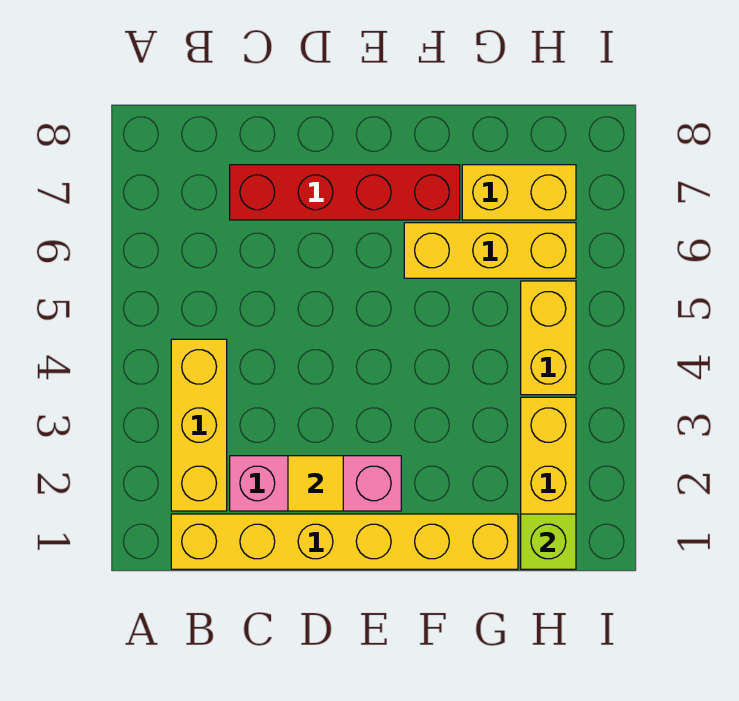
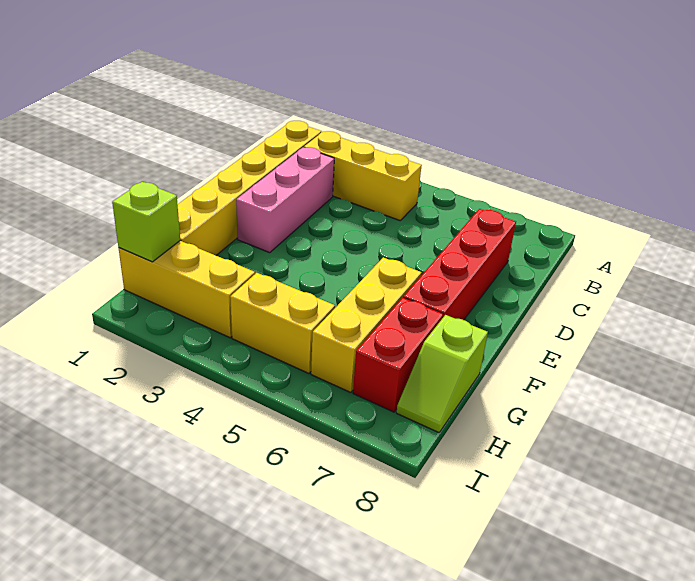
yellow 1x1 tile [288,456,343,511] -> none
yellow 1x2 brick [462,165,576,220] -> red 1x2 brick [353,298,443,412]
none -> lime 1x2 slope [396,315,488,433]

